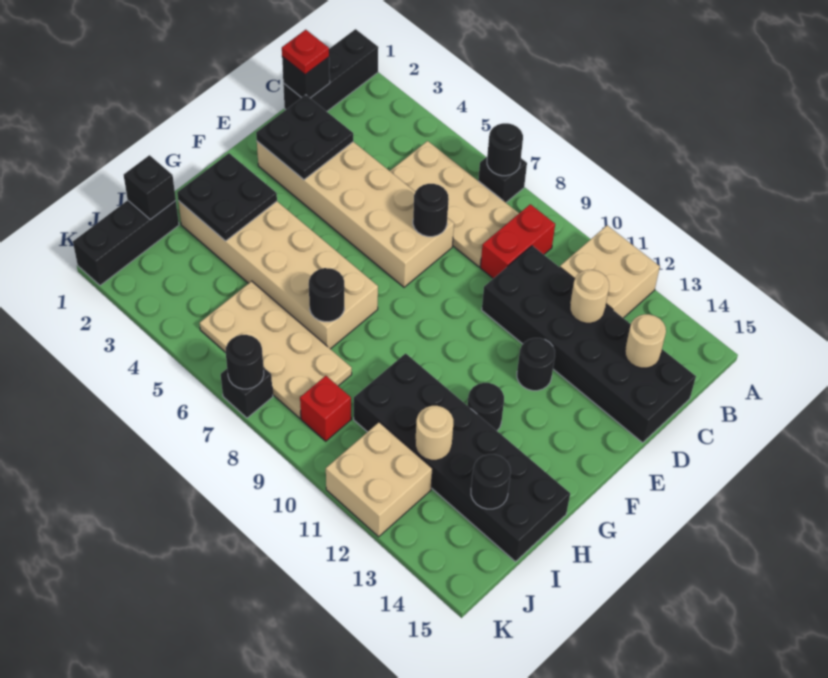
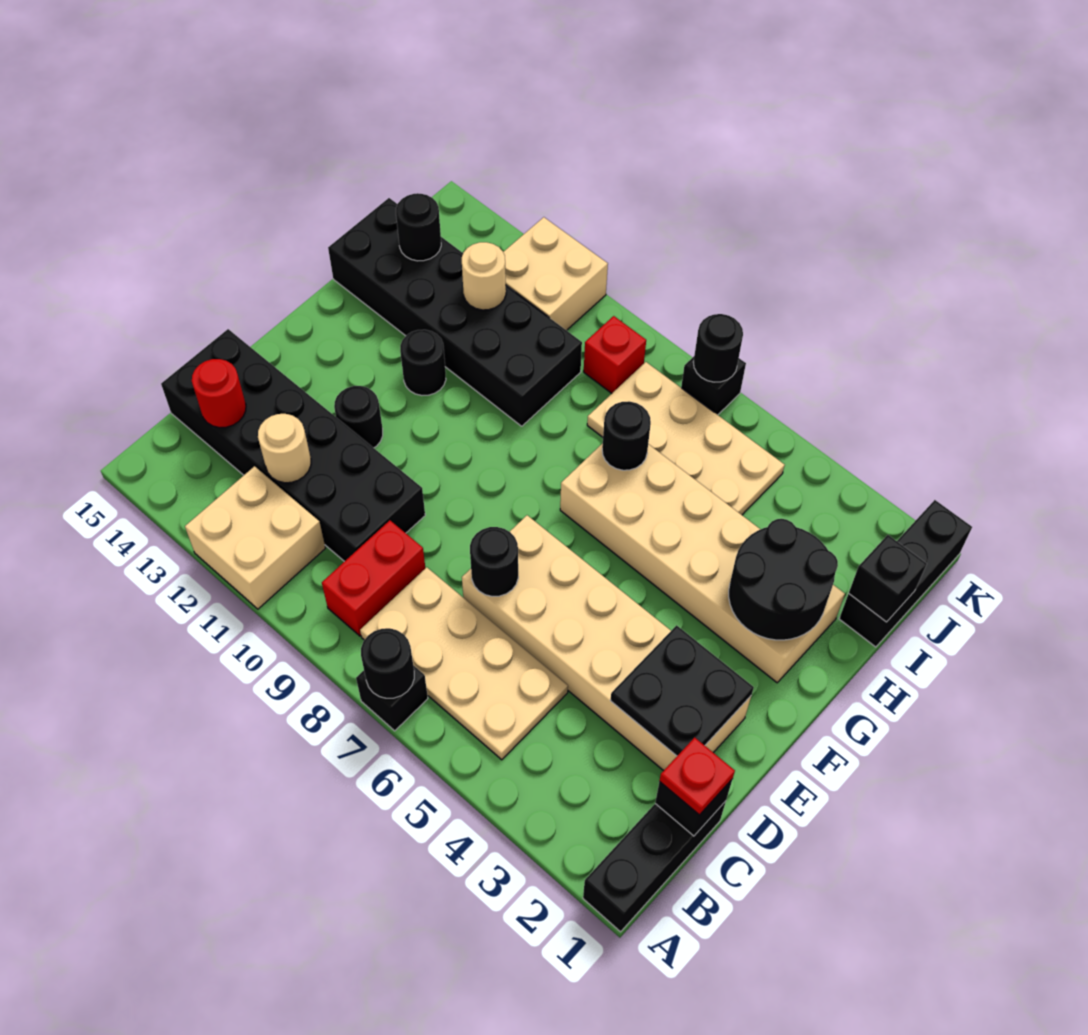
tan 1x1 round brick [625,314,666,368] -> red 1x1 round brick [192,359,246,428]
black 2x2 plate [177,153,277,241] -> black 2x2 round brick [729,519,838,640]

